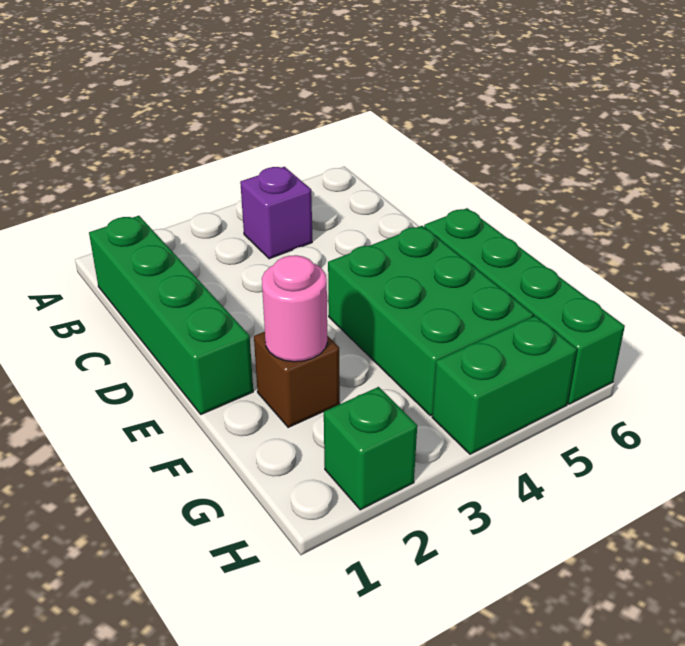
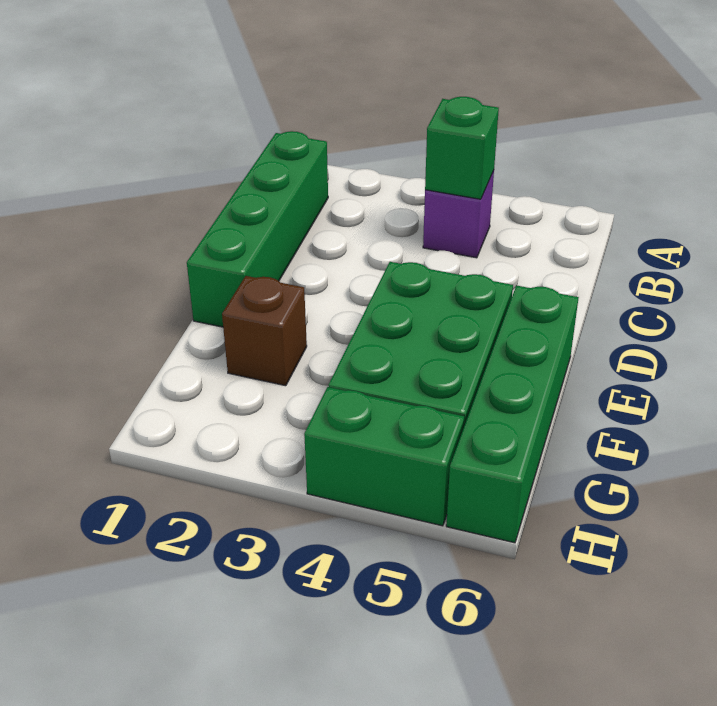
pink 1x1 round brick [262,255,327,362] -> none
green 1x1 brick [324,387,417,510] -> green 1x1 brick moved to [425,97,499,199]

